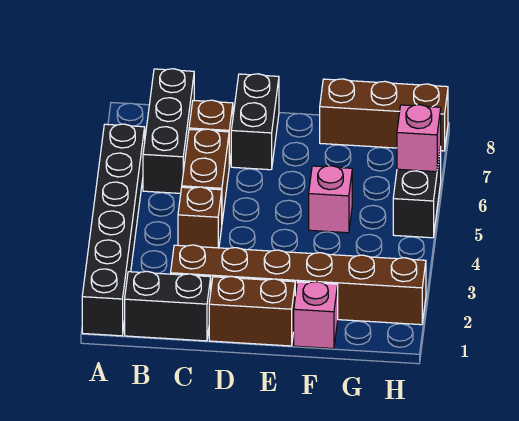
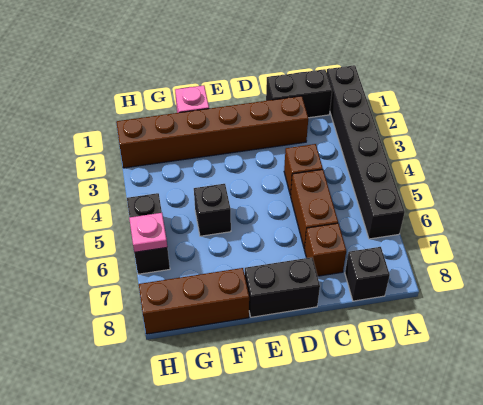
black 1x3 brick [143,69,194,193] -> black 1x1 brick [345,247,390,301]
brown 1x2 brick [209,277,295,346] -> none
black 1x2 brick [231,74,279,170] -> black 1x2 brick turned to [245,257,320,317]
pink 1x1 brick [309,166,352,233] -> black 1x1 brick [194,184,231,236]
pink 1x1 brick [397,105,441,172] -> pink 1x1 plate [129,213,167,252]

